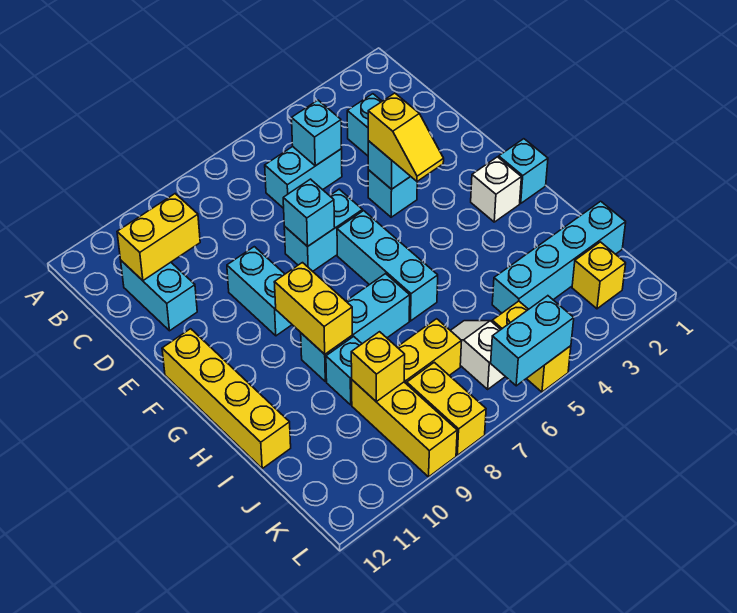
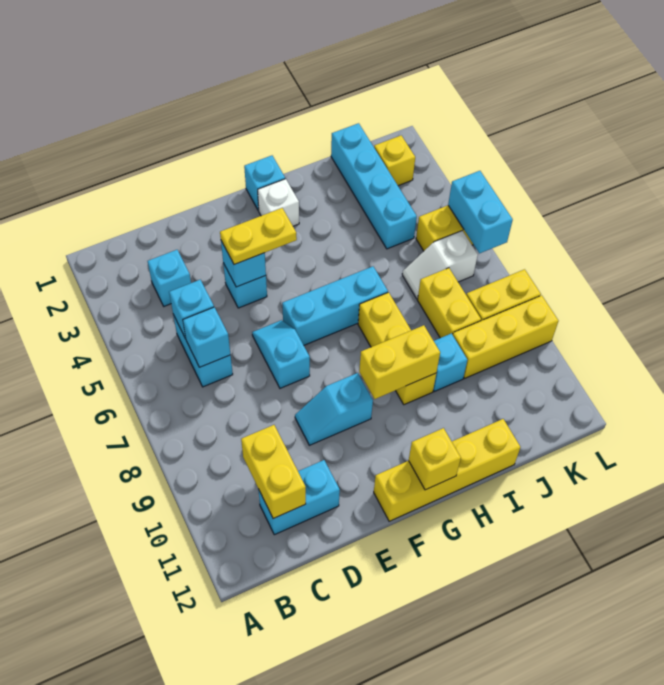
yellow 1x2 slope [368,93,444,181] -> yellow 1x2 plate [220,208,297,265]
cyan 1x2 brick [284,189,363,271] -> cyan 1x2 slope [252,320,310,388]
cyan 1x1 brick [283,179,335,247] -> cyan 1x1 brick moved to [183,307,230,367]
cyan 1x2 brick [227,247,292,336] -> cyan 1x2 slope [295,373,373,445]
cyan 1x3 brick [301,274,410,382] -> yellow 1x3 brick [358,292,436,405]
yellow 1x1 brick [351,332,405,402] -> yellow 1x1 brick moved to [409,428,461,490]

